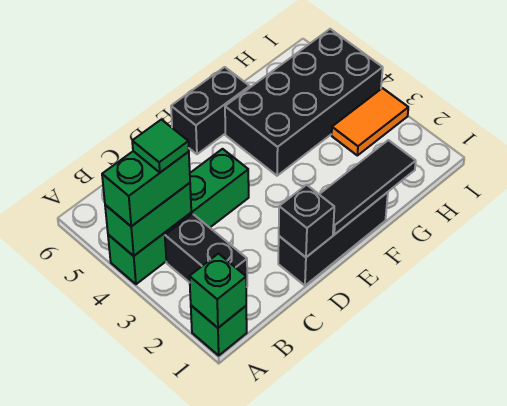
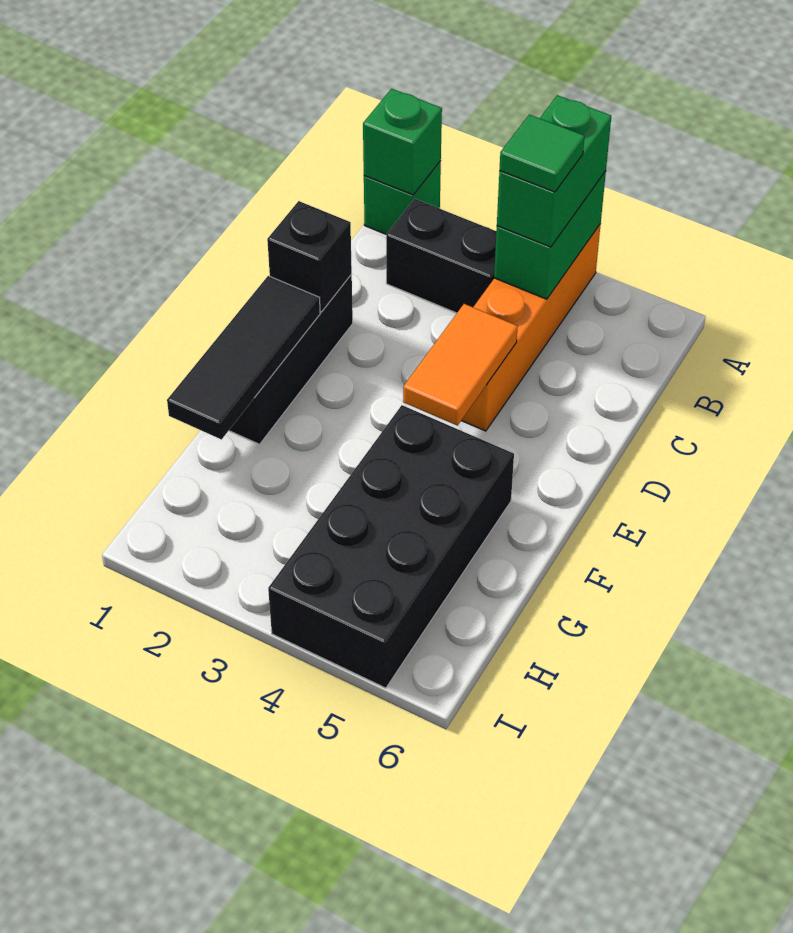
green 1x4 brick [108,149,249,284] -> orange 1x4 brick [461,224,601,431]
black 1x2 brick [171,67,250,154] -> none
orange 1x2 tile [332,88,408,155] -> orange 1x2 tile moved to [403,304,518,426]

